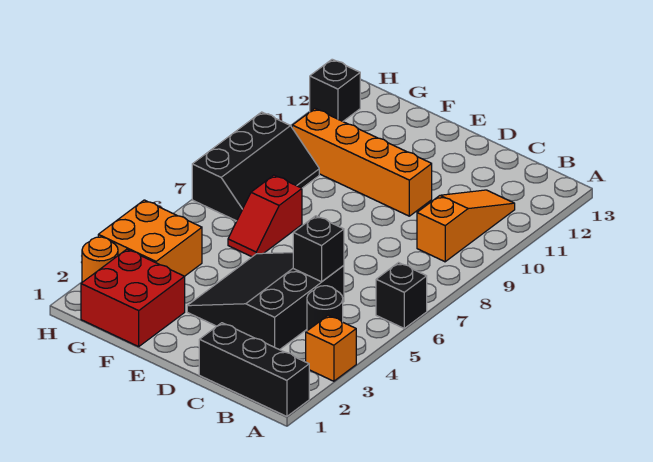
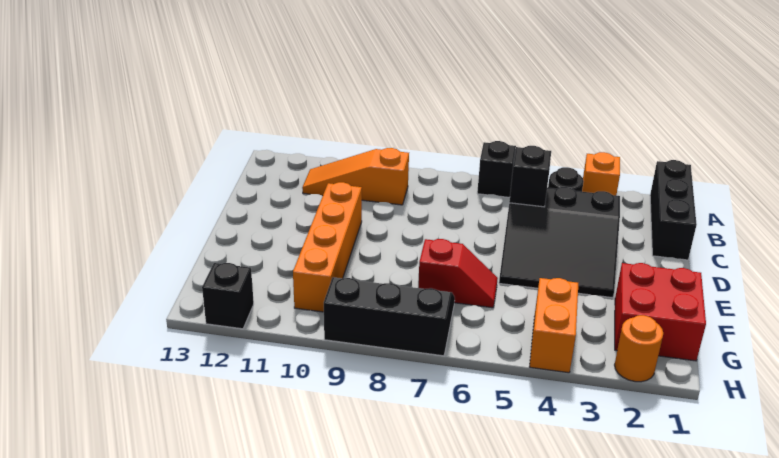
orange 2x2 brick [98,200,202,276] -> orange 1x2 brick [530,278,578,373]

